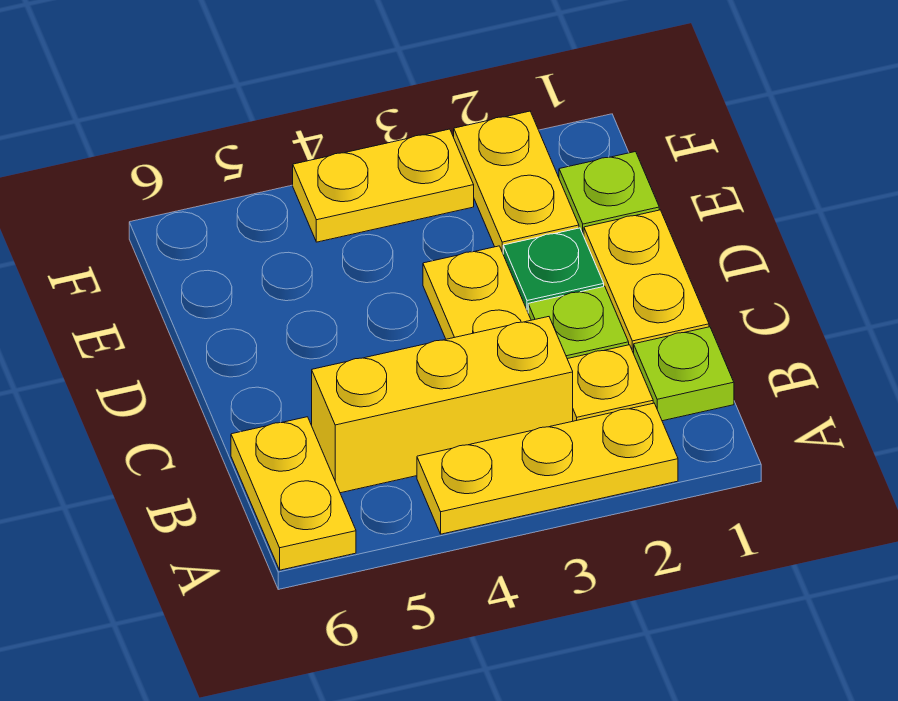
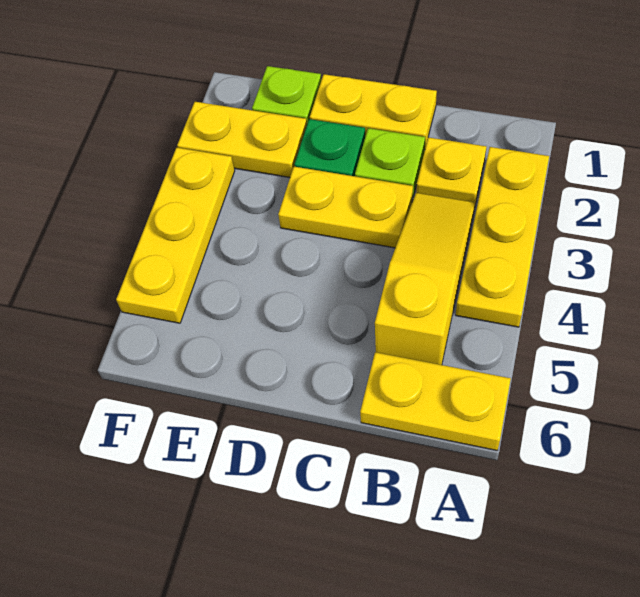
lime 1x1 plate [634,327,734,421] -> none
yellow 1x3 brick [312,317,573,493] -> yellow 1x3 slope [375,193,475,365]
yellow 1x2 plate [293,129,474,242] -> yellow 1x3 plate [116,148,235,323]

